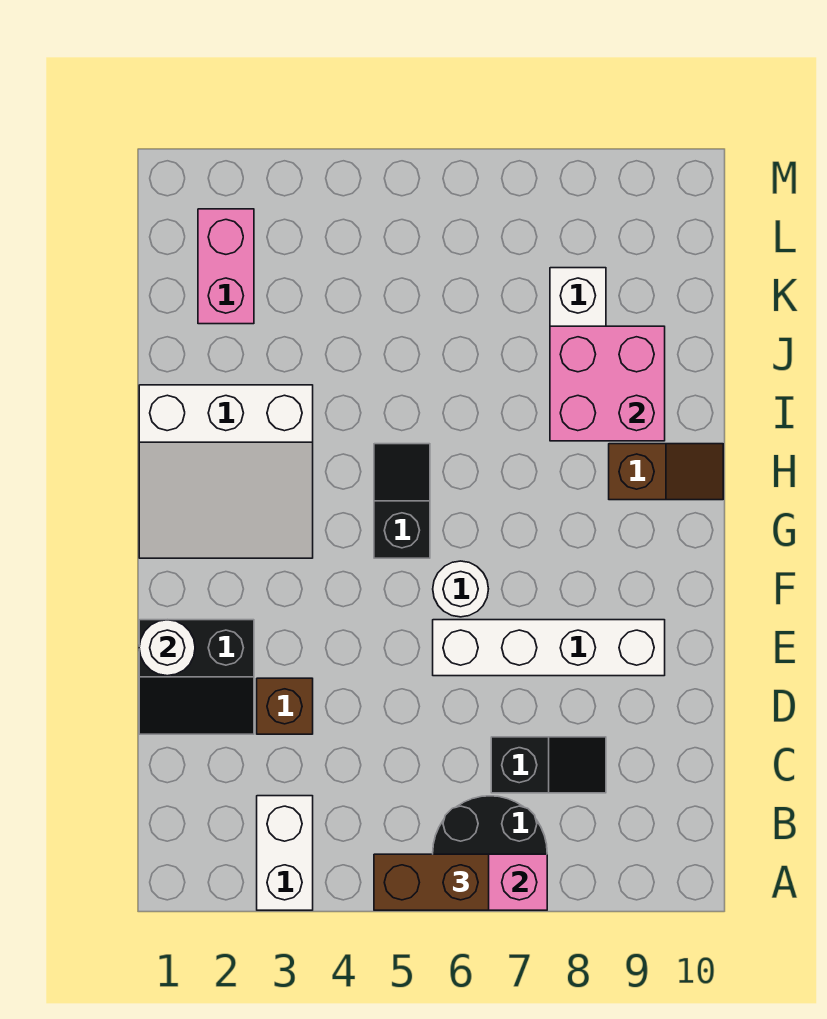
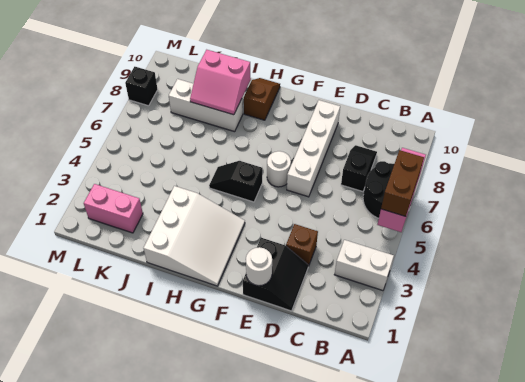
pink 2x2 brick [550,326,665,441] -> pink 2x2 slope [190,50,251,115]
none -> black 1x1 brick [125,67,158,106]

